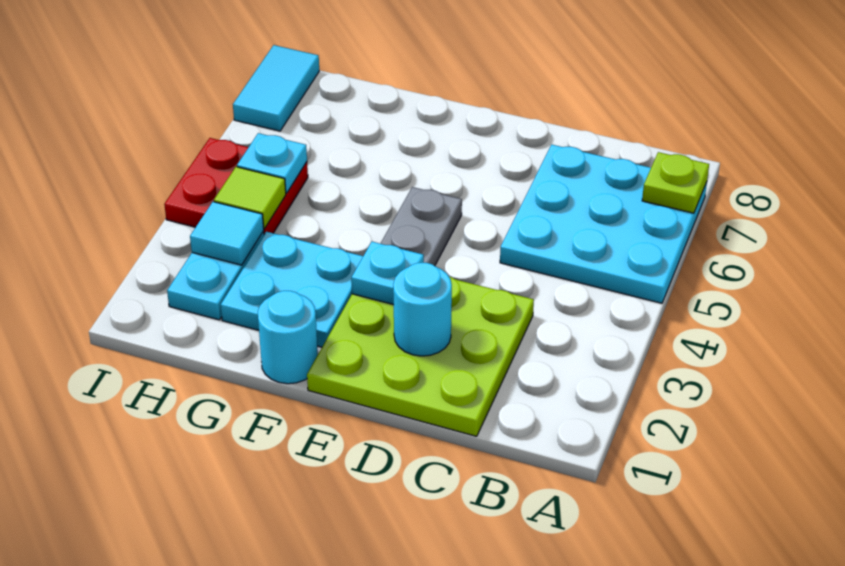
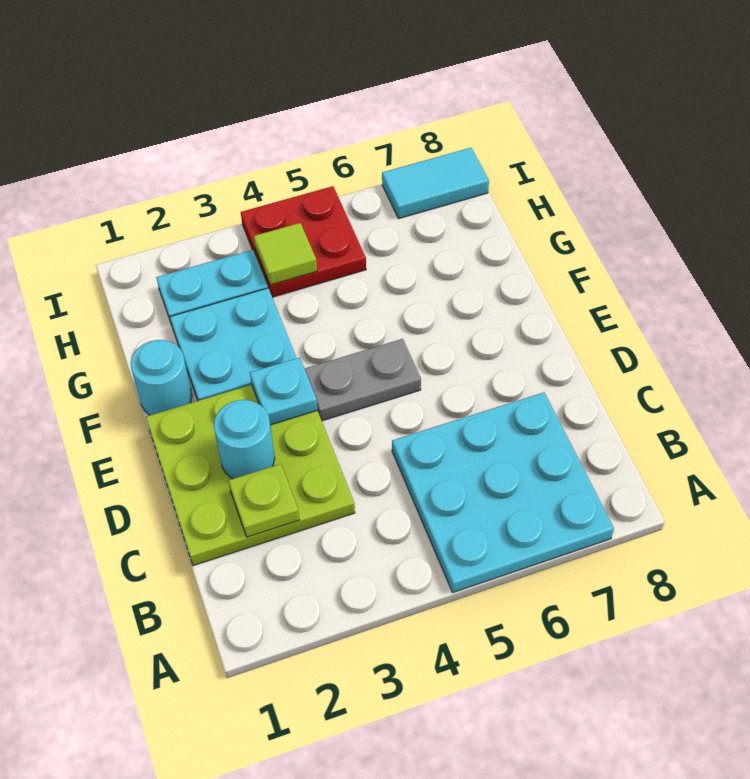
lime 1x1 plate [642,152,709,213] -> lime 1x1 plate moved to [229,464,299,537]
cyan 1x1 tile [190,202,264,265] -> none
cyan 1x1 plate [237,133,307,193] -> none

